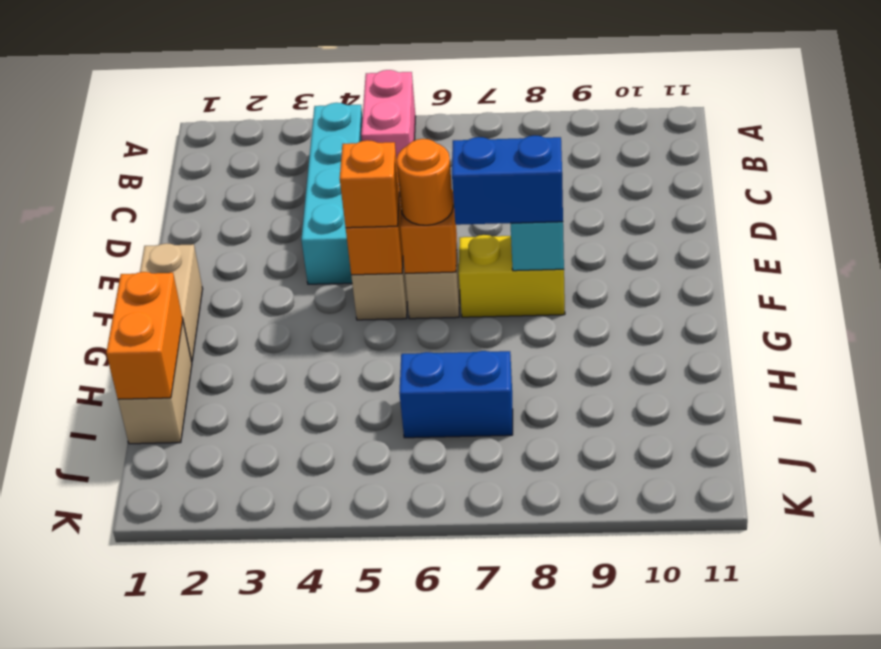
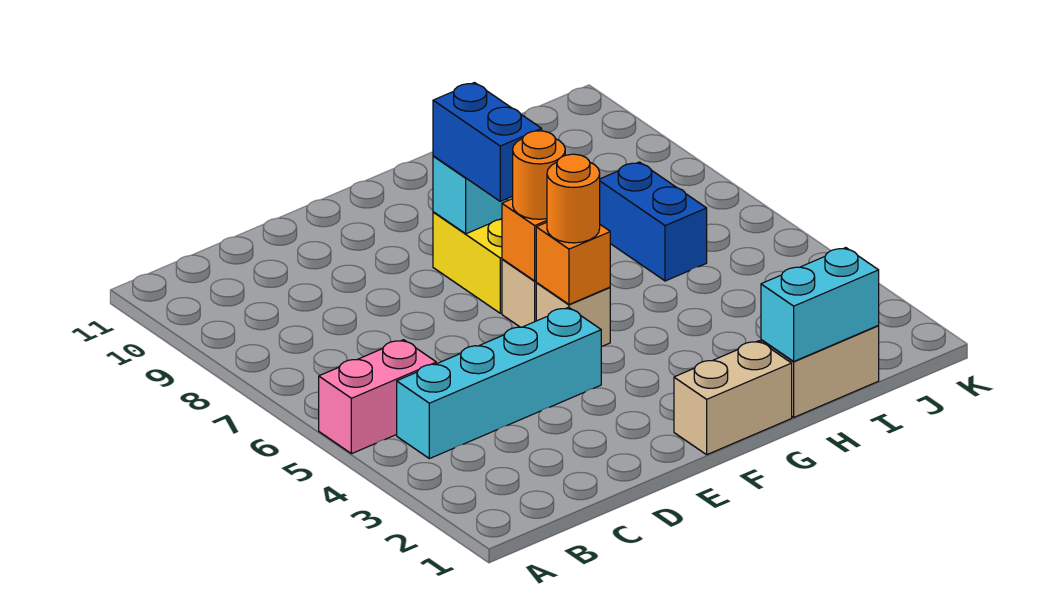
orange 1x1 brick [340,140,399,228] -> orange 1x1 round brick [547,154,600,243]
orange 1x2 brick [106,272,183,399] -> cyan 1x2 brick [761,248,879,361]

